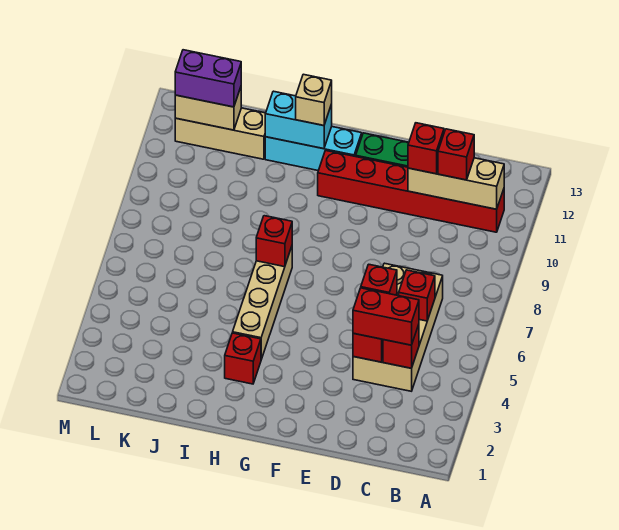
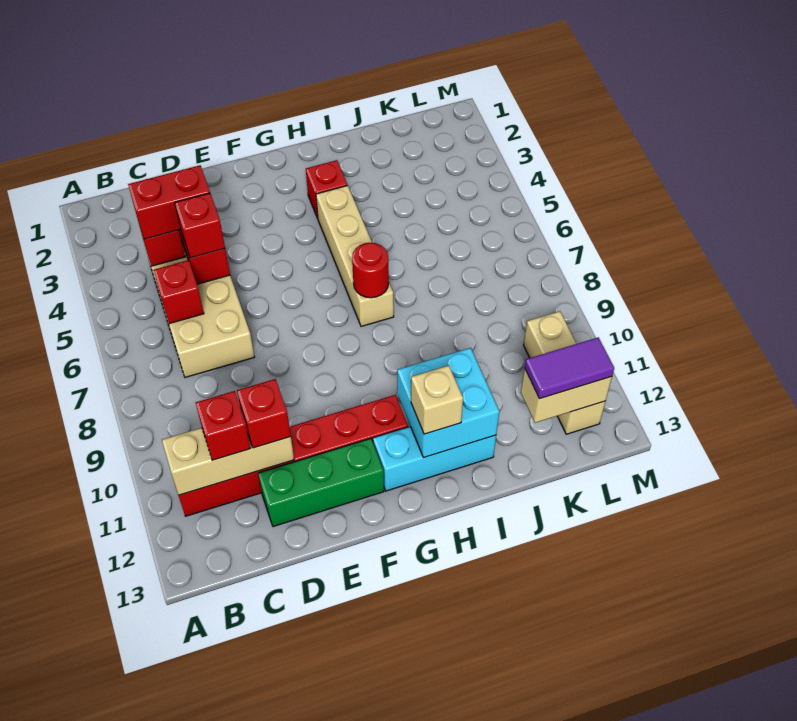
red 1x1 brick [256,216,292,267] -> red 1x1 round brick [352,243,389,298]
cyan 1x2 brick [265,91,332,149] -> cyan 2x2 brick [397,348,499,458]
tan 1x3 brick [175,108,266,159] -> tan 1x3 brick turned to [524,311,606,434]
purple 1x2 brick [175,50,241,107] -> purple 1x2 tile [525,337,614,399]

